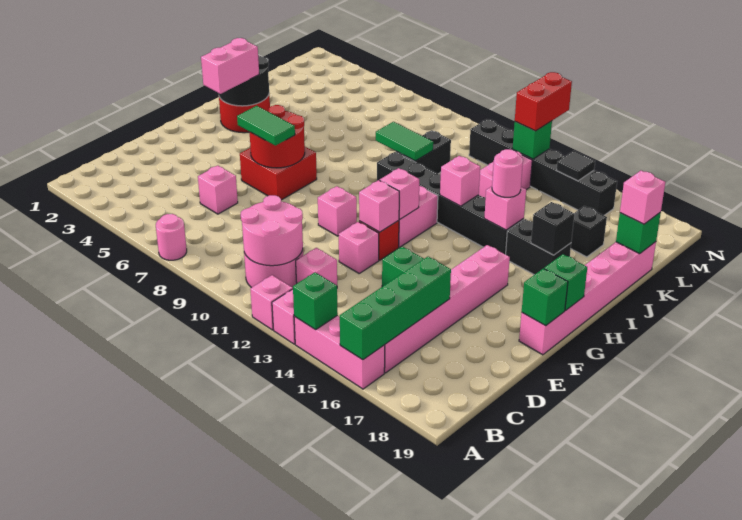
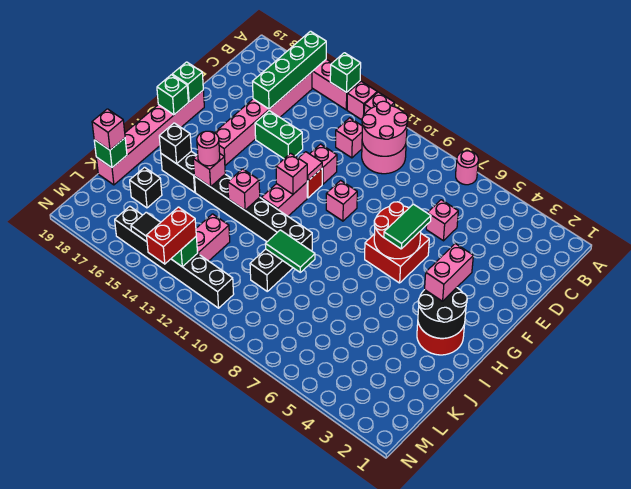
green 1x2 tile [237,106,295,146] -> green 1x2 tile turned to [384,204,431,249]
pink 1x1 brick [359,180,399,232] -> pink 1x1 tile [299,152,322,181]

